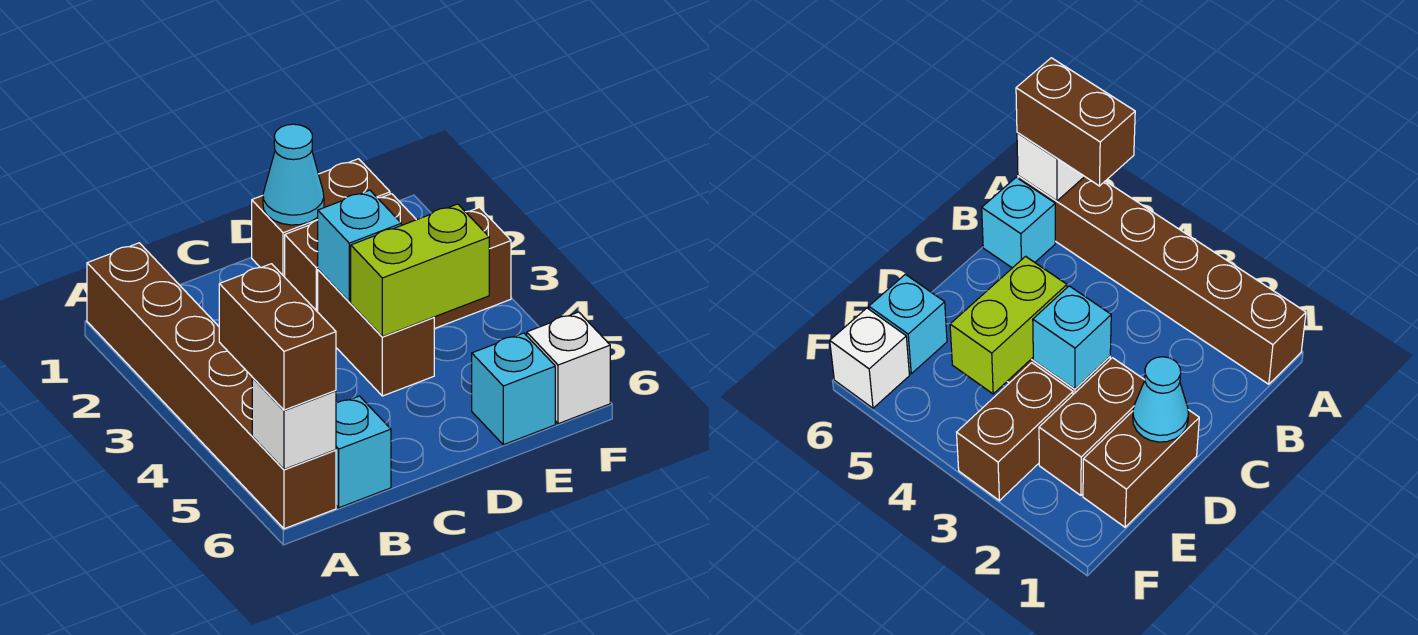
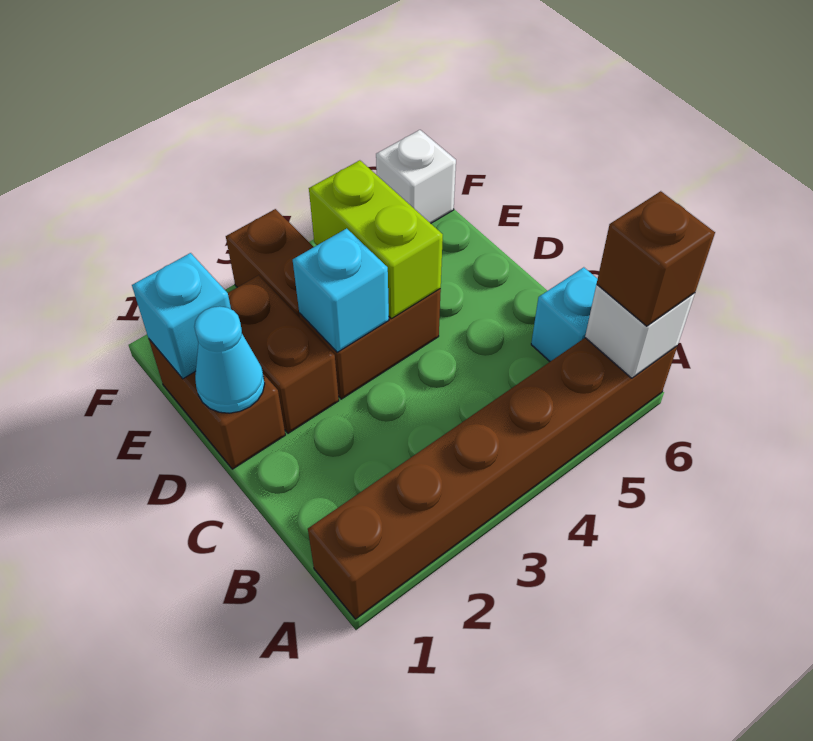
brown 1x2 brick [219,264,336,410] -> brown 1x1 brick [597,191,715,326]
cyan 1x1 brick [472,333,555,445] -> cyan 1x1 brick moved to [132,253,231,379]

